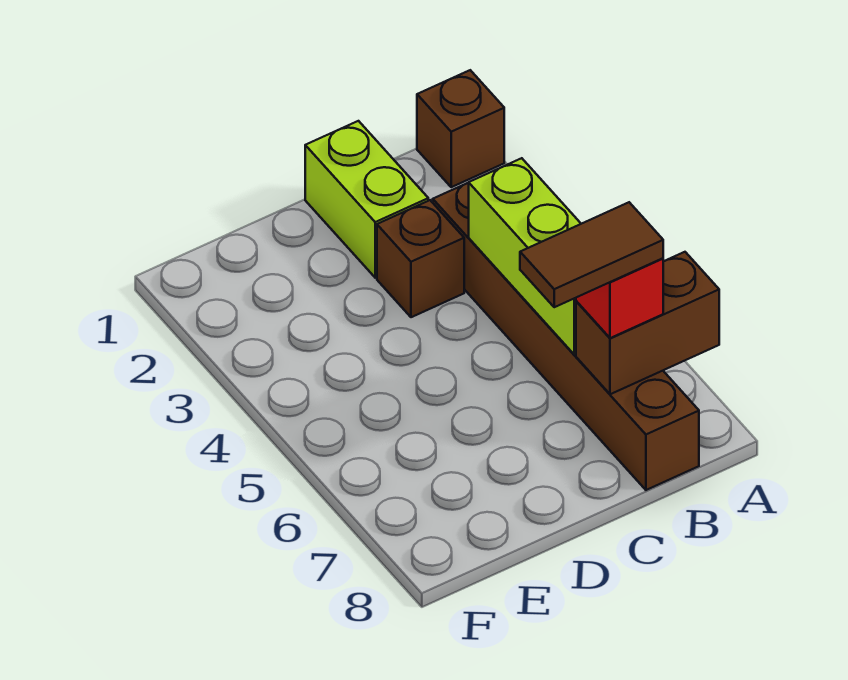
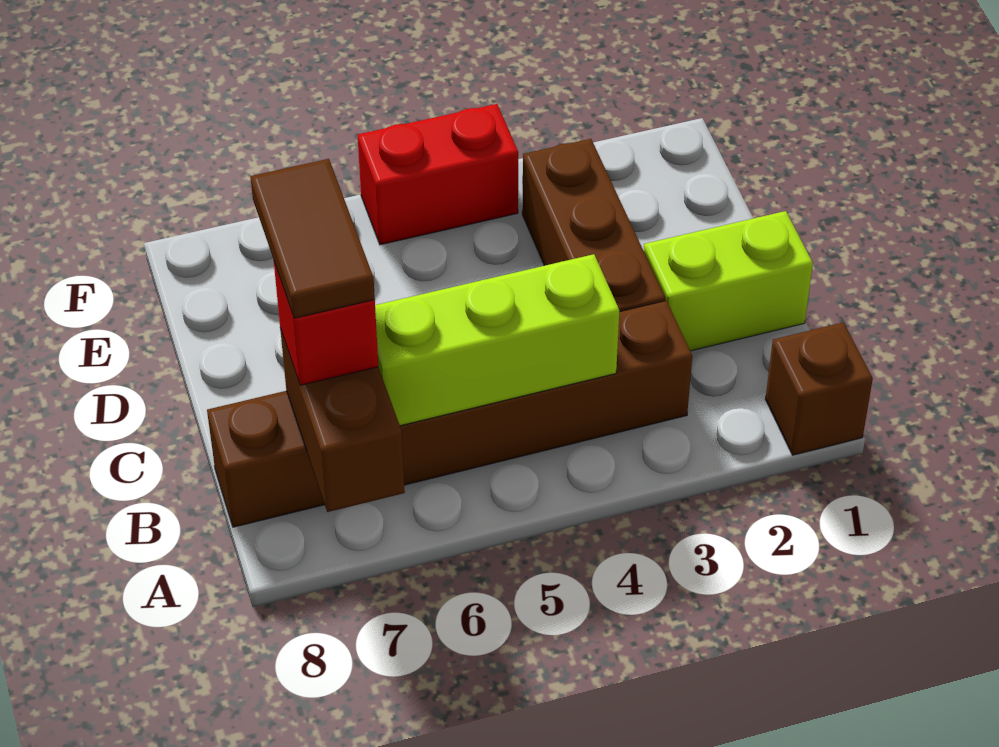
brown 1x1 brick [377,200,464,317] -> brown 1x3 brick [522,139,665,312]
none -> red 1x2 brick [358,104,518,245]

